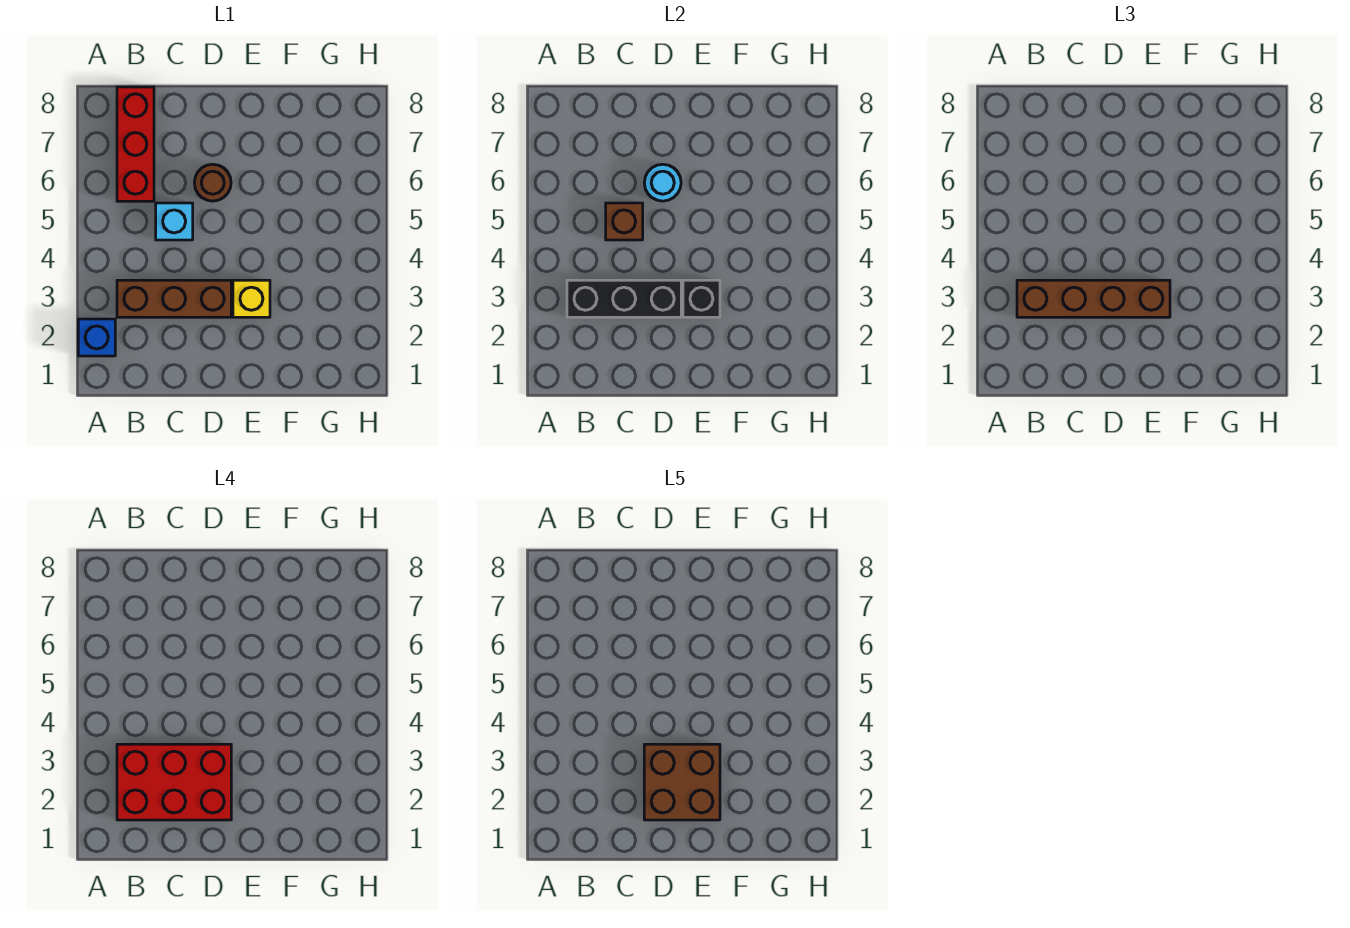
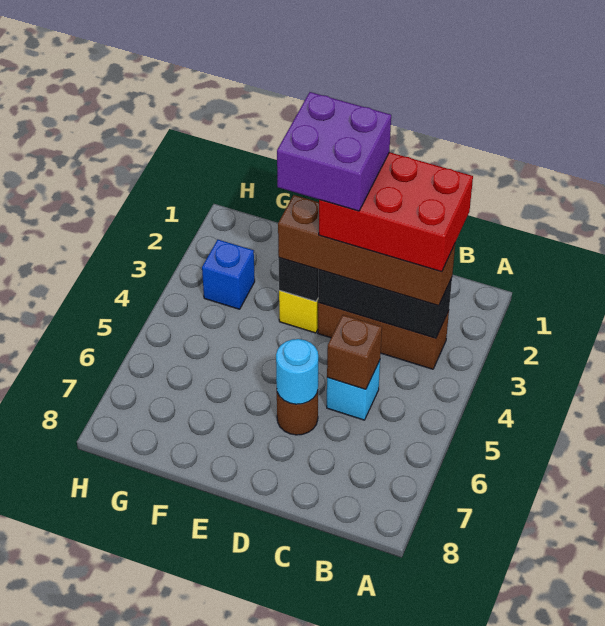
blue 1x1 brick [78,319,115,356] -> blue 1x1 brick moved to [202,240,255,309]
red 1x3 brick [117,87,154,201] -> none
brown 2x2 brick [644,744,720,820] -> purple 2x2 brick [277,92,391,211]

